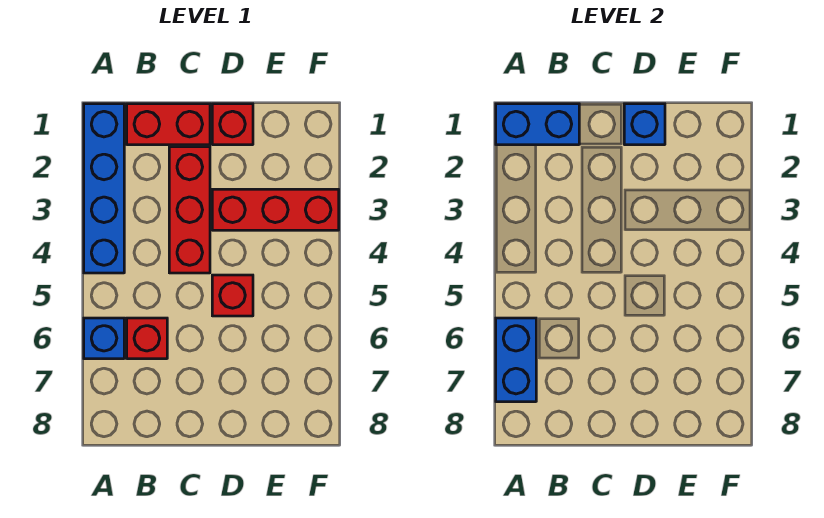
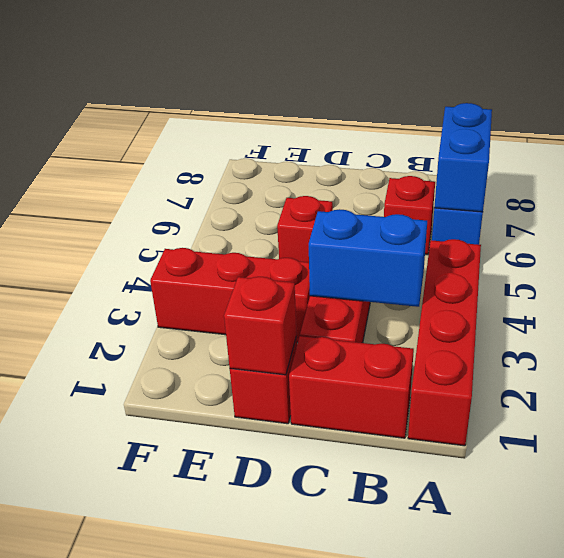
blue 1x4 brick [84,104,124,273] -> red 1x4 brick [408,239,481,446]
blue 1x2 brick [496,104,579,145] -> blue 1x2 brick moved to [309,209,427,307]
blue 1x1 brick [624,104,665,145] -> red 1x1 brick [224,277,297,375]

